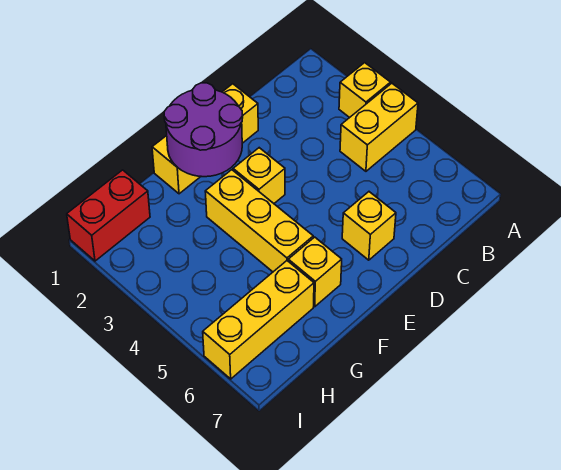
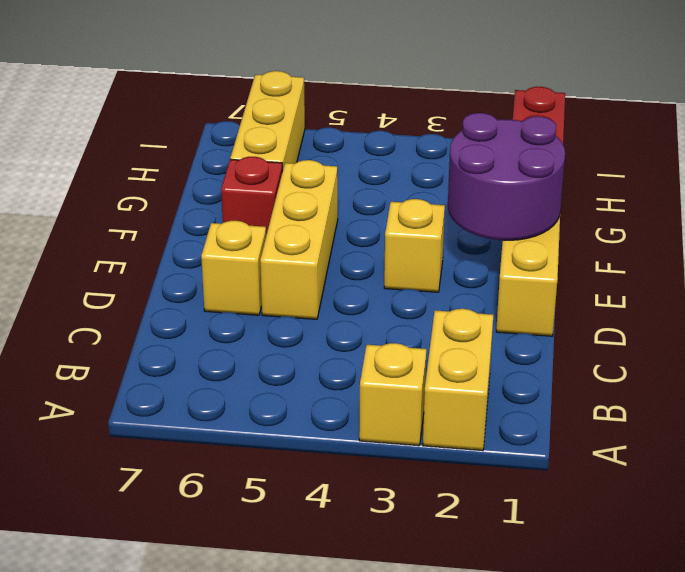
yellow 1x2 brick [340,83,418,171] -> yellow 1x2 brick moved to [423,309,493,451]
yellow 1x3 brick [205,170,313,272] -> yellow 1x3 brick turned to [260,160,338,319]
yellow 1x1 brick [288,237,342,307] -> red 1x1 brick [221,157,282,235]

